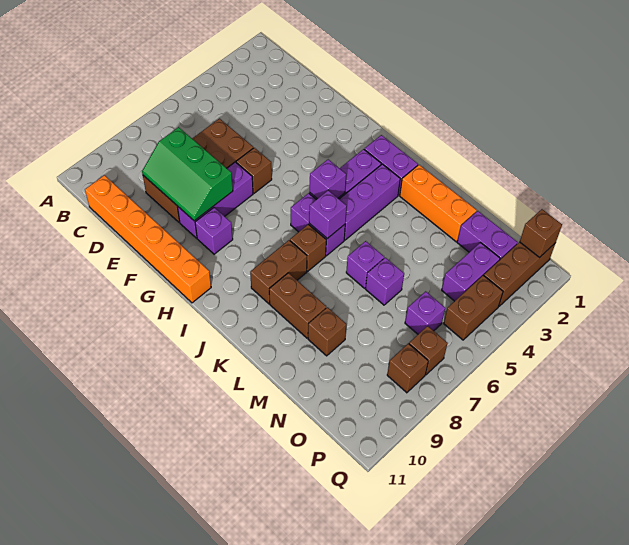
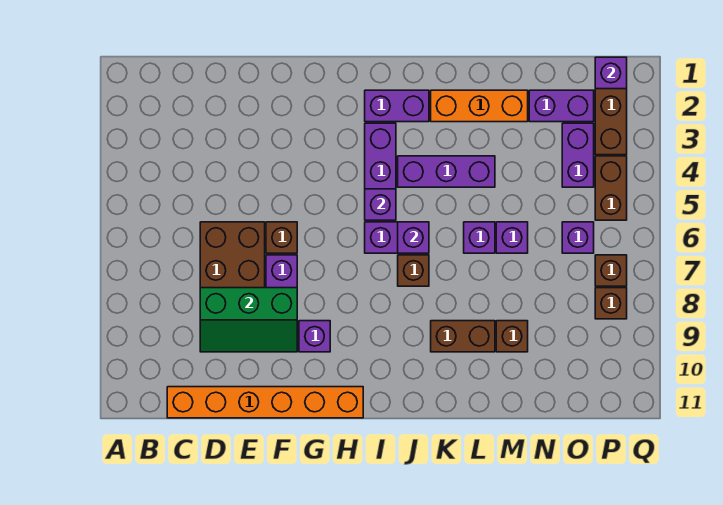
purple 1x3 brick [339,164,400,240] -> purple 1x3 brick turned to [398,156,495,187]
brown 1x2 brick [250,240,307,304] -> none
brown 1x1 brick [520,209,562,258] -> purple 1x1 brick [595,57,627,89]

